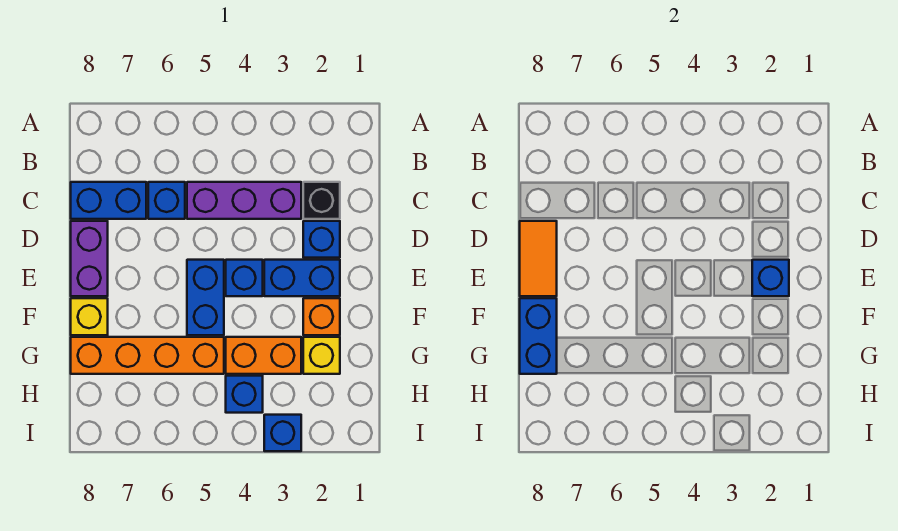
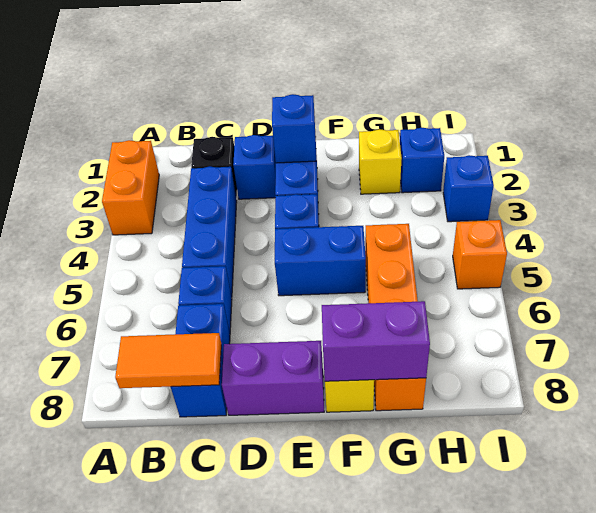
purple 1x3 brick [187,182,301,219] -> blue 1x3 brick [182,166,237,297]
orange 1x2 tile [520,221,557,296] -> orange 1x2 tile moved to [115,333,221,389]
orange 1x1 brick [303,298,340,335] -> orange 1x1 brick moved to [453,220,507,289]
blue 1x2 brick [520,298,557,374] -> purple 1x2 brick [322,301,430,381]
orange 1x2 brick [226,337,301,374] -> orange 1x2 brick moved to [102,140,159,235]
blue 1x1 brick [226,376,263,413] -> blue 1x1 brick moved to [400,128,444,193]

